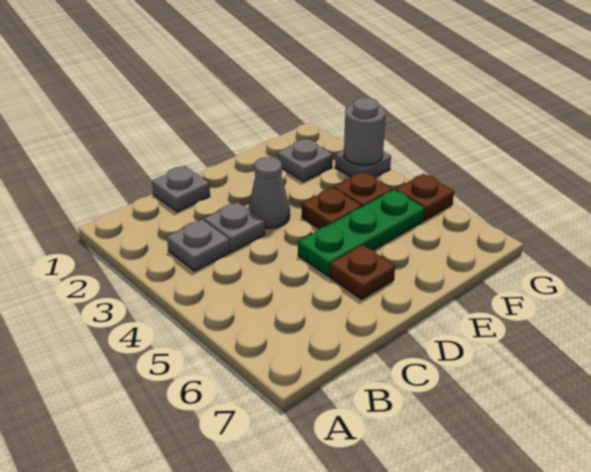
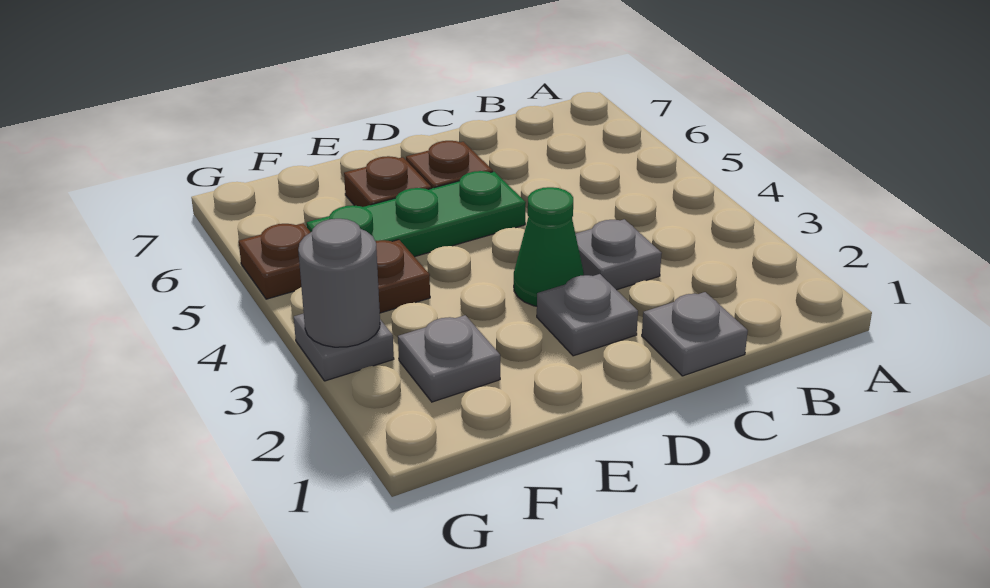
grey 1x1 plate [167,219,230,271] -> grey 1x1 plate moved to [537,274,638,356]
grey 1x1 cone [248,157,290,228] -> green 1x1 cone [514,187,584,306]
brown 1x1 plate [302,188,361,229] -> brown 1x1 plate moved to [344,156,431,207]

